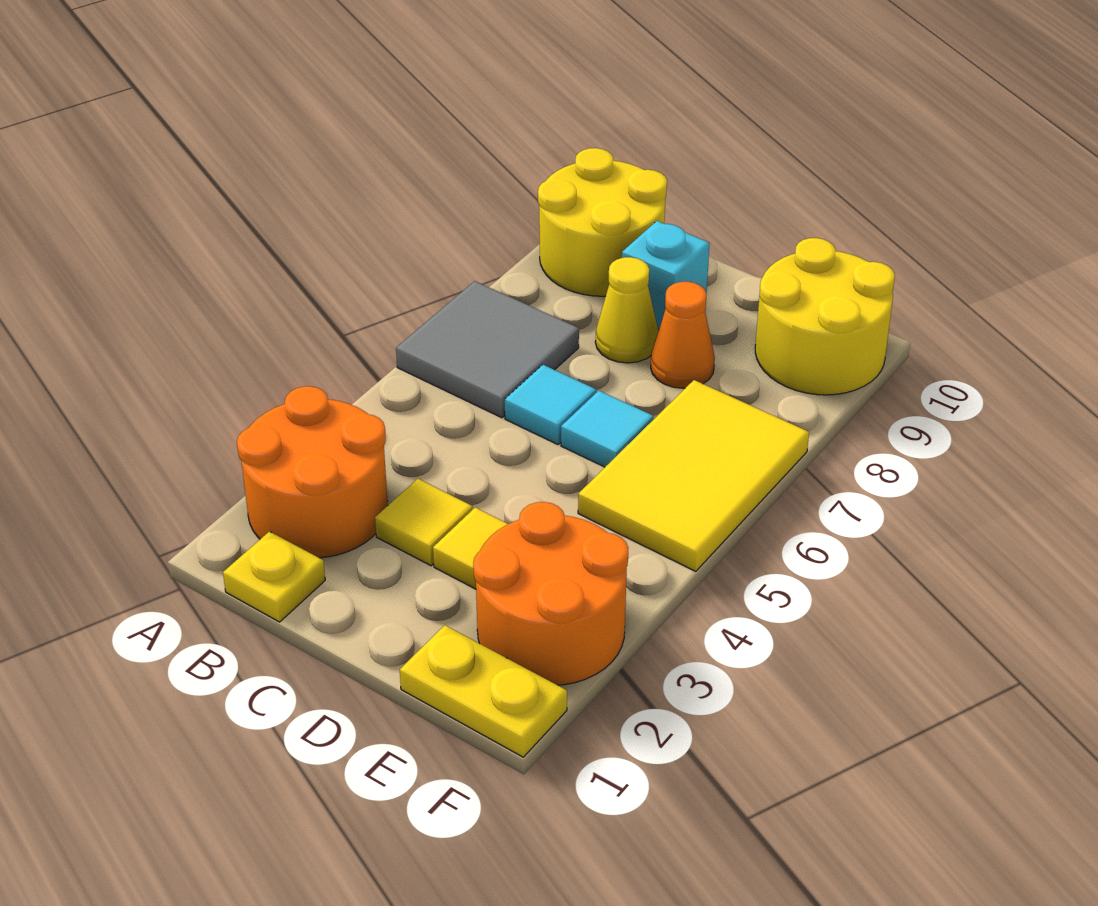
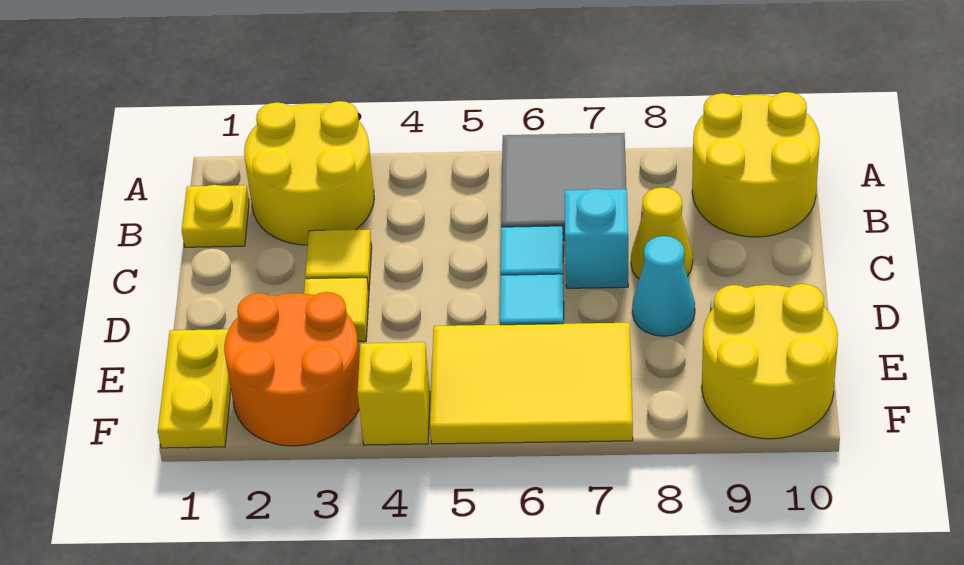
orange 2x2 round brick [237,386,388,558] -> yellow 2x2 round brick [244,101,374,245]
cyan 1x1 brick [622,221,710,330] -> cyan 1x1 brick moved to [565,189,628,288]
orange 1x1 cone [651,282,715,388] -> cyan 1x1 cone [632,236,695,336]
none -> yellow 1x1 brick [357,342,430,445]

